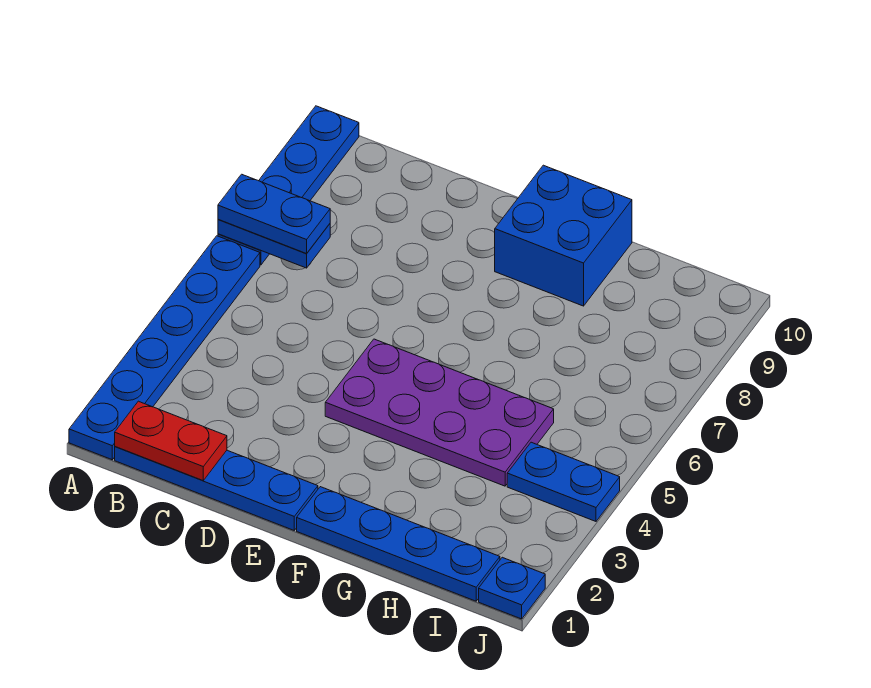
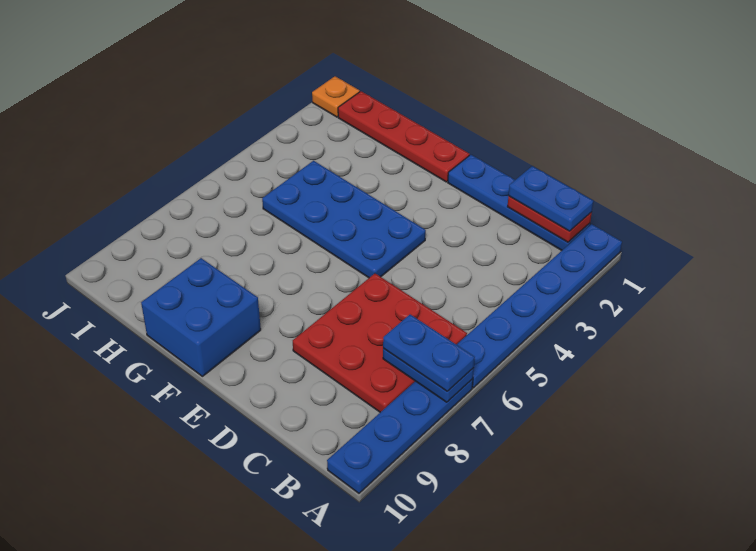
none -> red 3x3 plate [293,274,467,412]
purple 2x4 plate [325,339,554,486] -> blue 2x4 plate [262,161,426,278]
blue 1x4 plate [297,487,500,601] -> red 1x4 plate [338,91,469,182]
blue 1x2 plate [507,442,620,521] -> blue 1x2 plate moved to [509,166,593,231]
blue 1x1 plate [479,557,545,619] -> orange 1x1 plate [312,76,360,117]

